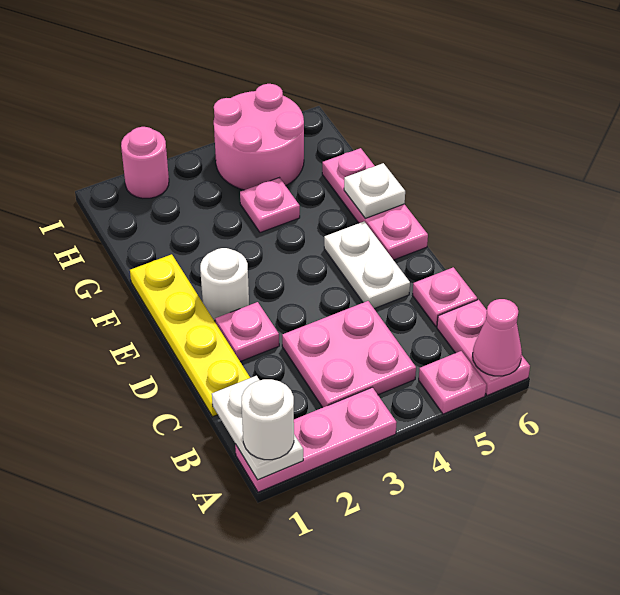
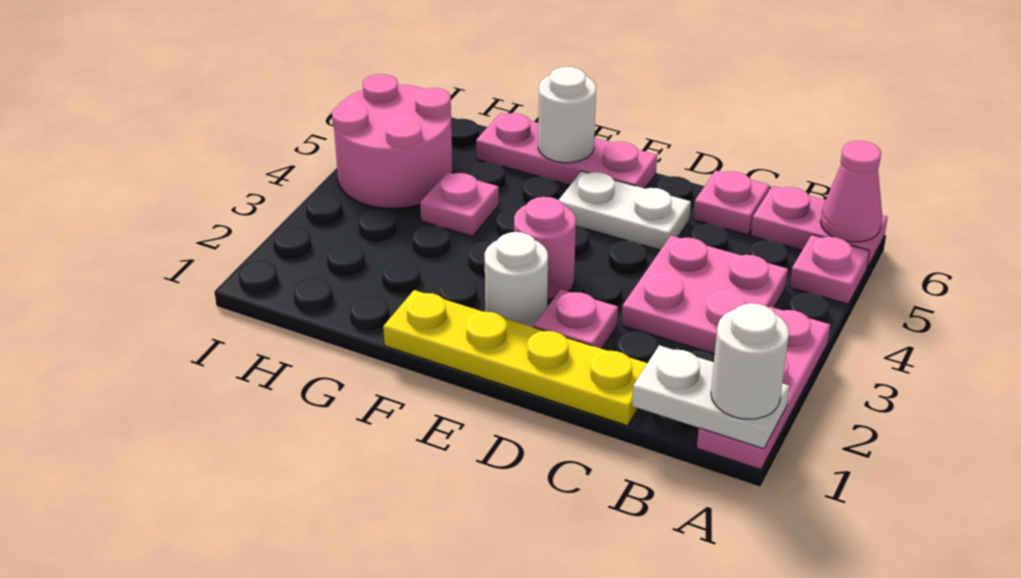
white 1x1 plate [344,163,405,218] -> white 1x1 round brick [538,67,596,163]
pink 1x1 round brick [121,127,169,198] -> pink 1x1 round brick moved to [514,197,576,299]

